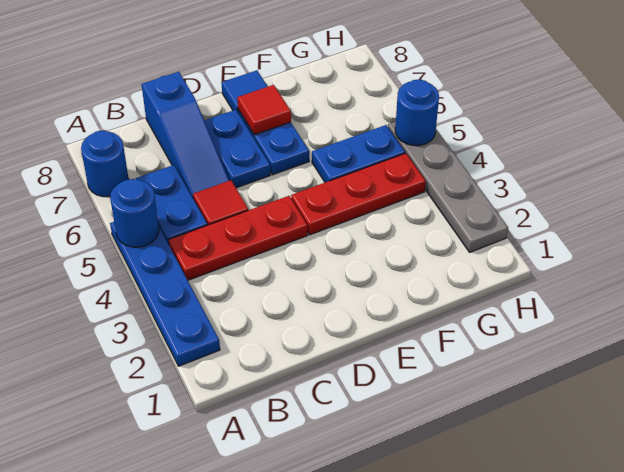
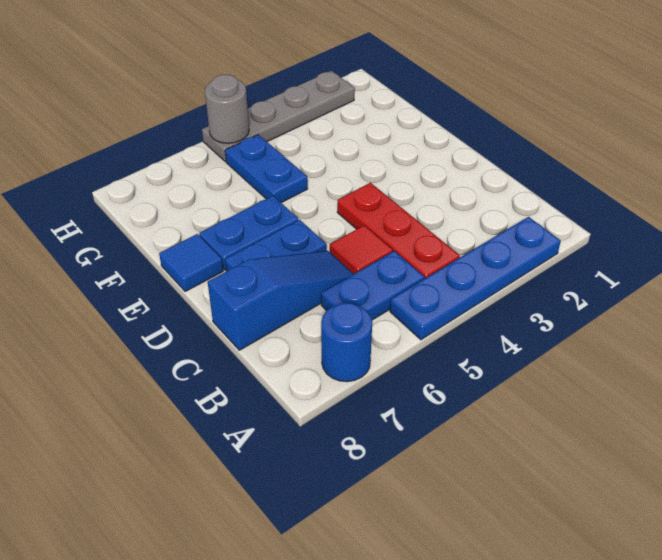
blue 1x1 round brick [110,179,159,247] -> none
red 1x3 plate [291,153,426,235] -> none
red 1x1 tile [237,85,291,135] -> none
blue 1x1 round brick [395,79,439,146] -> grey 1x1 round brick [205,75,249,143]

